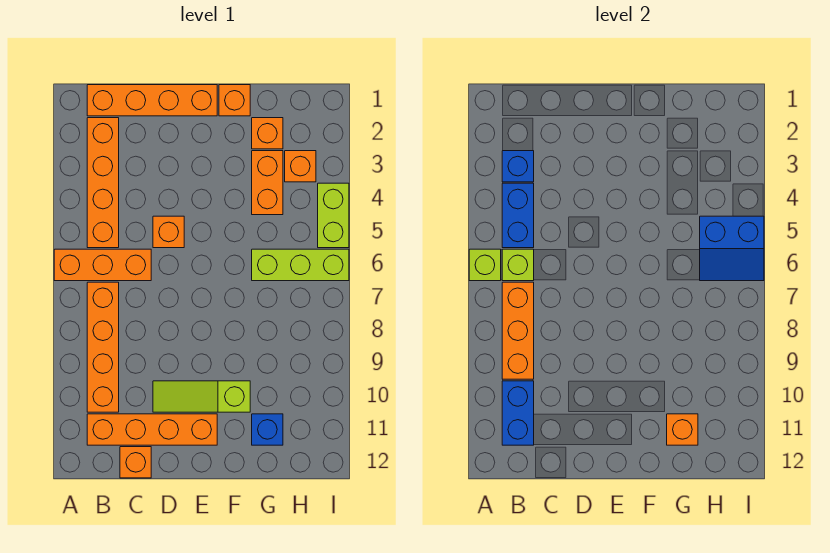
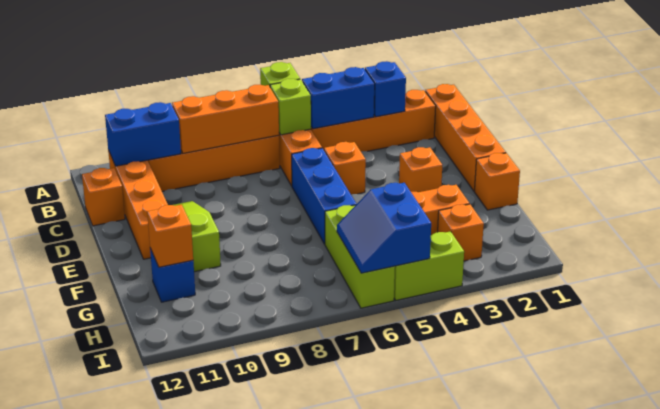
none -> blue 1x3 brick [292,148,356,244]
orange 1x1 brick [252,118,283,149] -> orange 1x1 brick moved to [399,147,442,192]

